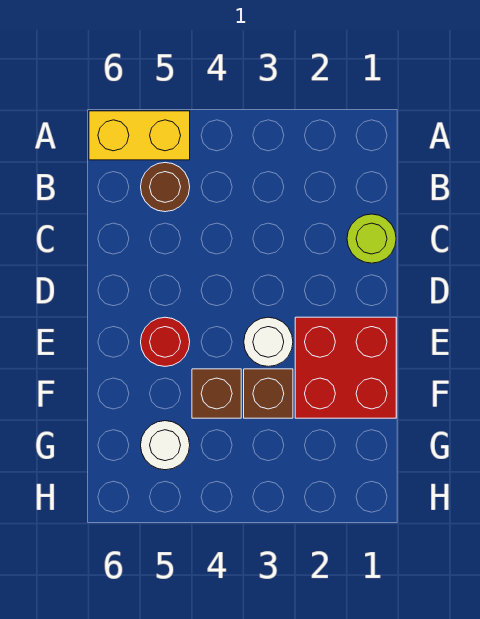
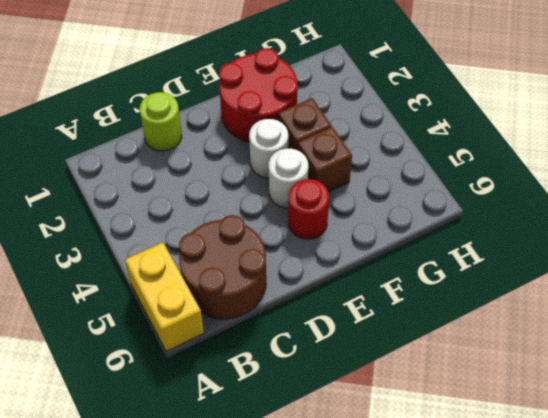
brown 1x1 round brick [141,163,190,212] -> brown 2x2 round brick [179,215,266,319]
red 2x2 brick [295,317,396,418] -> red 2x2 round brick [219,48,298,142]
white 1x1 round brick [141,421,190,470] -> white 1x1 round brick moved to [269,149,308,208]

